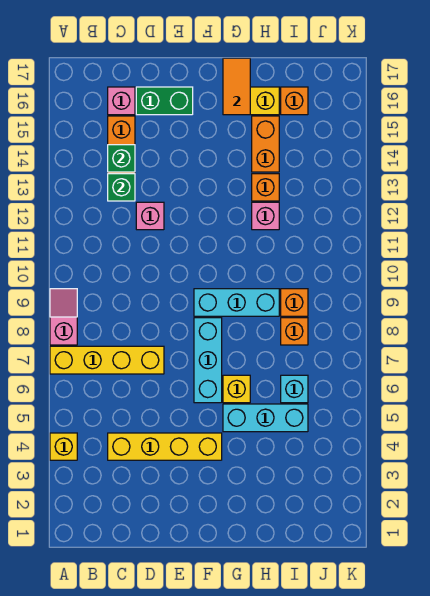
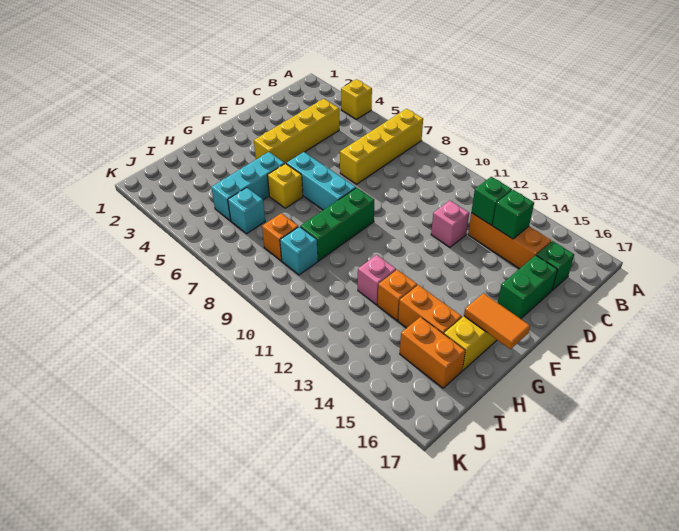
pink 1x2 slope [50,289,77,345] -> none
pink 1x1 brick [108,87,135,115] -> green 1x1 brick [536,241,574,290]
cyan 1x3 brick [194,289,279,316] -> green 1x3 brick [300,188,374,261]
orange 1x1 brick [281,289,308,316] -> cyan 1x1 brick [280,227,318,275]
orange 1x1 brick [281,87,308,115] -> orange 1x2 brick [400,317,465,388]

